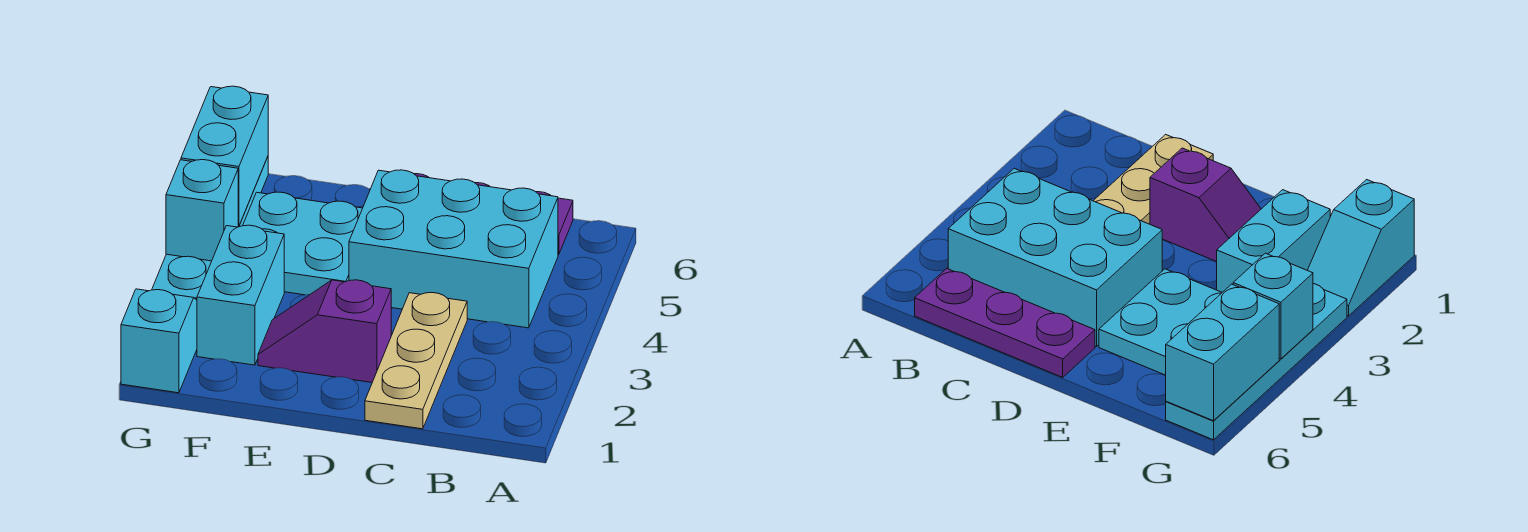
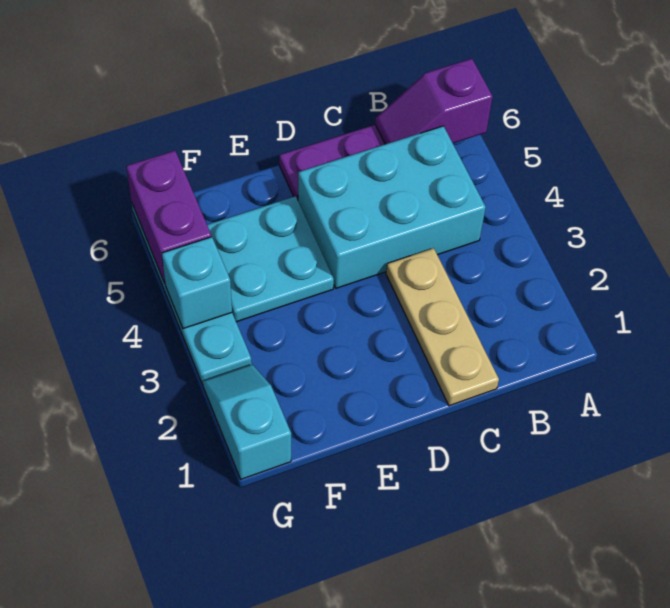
purple 1x2 slope [258,280,391,382] -> purple 1x2 slope moved to [375,59,493,144]
cyan 1x2 brick [197,225,284,365] -> none
cyan 1x2 brick [181,86,268,226] -> purple 1x2 brick [126,151,211,283]

